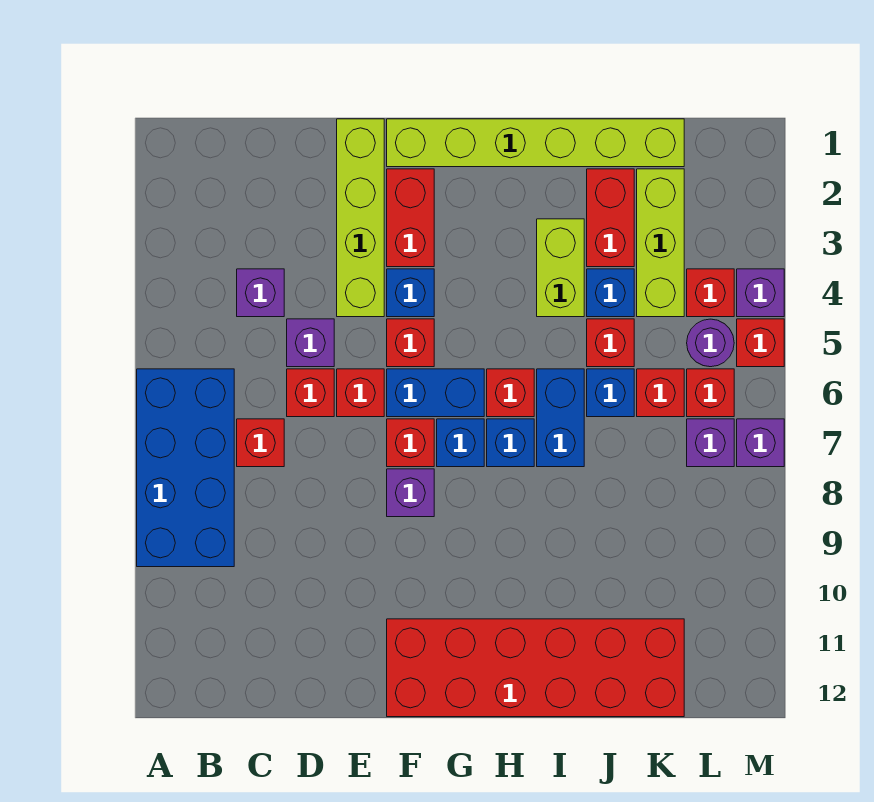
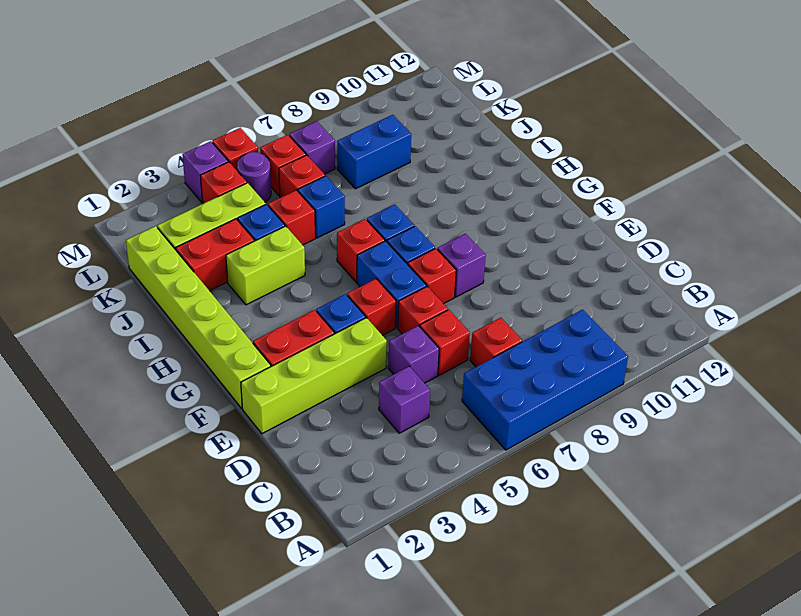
red 2x6 brick [387,619,684,717] -> none
blue 1x2 brick [537,369,584,467] -> blue 1x2 brick moved to [337,115,411,189]
purple 1x1 brick [737,419,784,467] -> none

